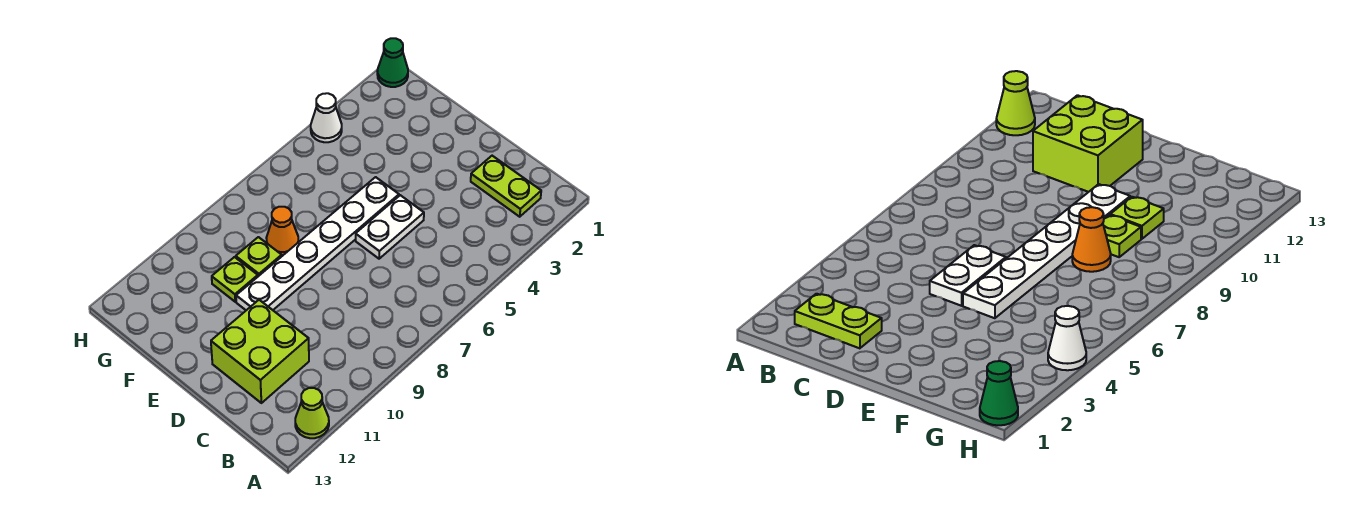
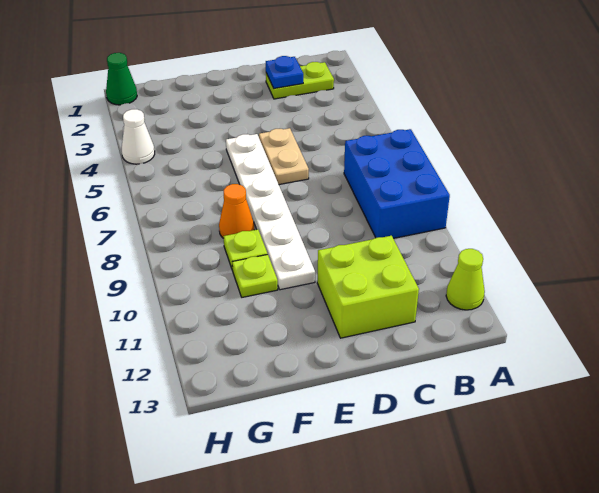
none -> blue 2x3 brick [344,129,450,238]
none -> blue 1x1 plate [266,56,303,88]
white 1x2 plate [356,195,424,259] -> tan 1x2 plate [259,128,309,185]

